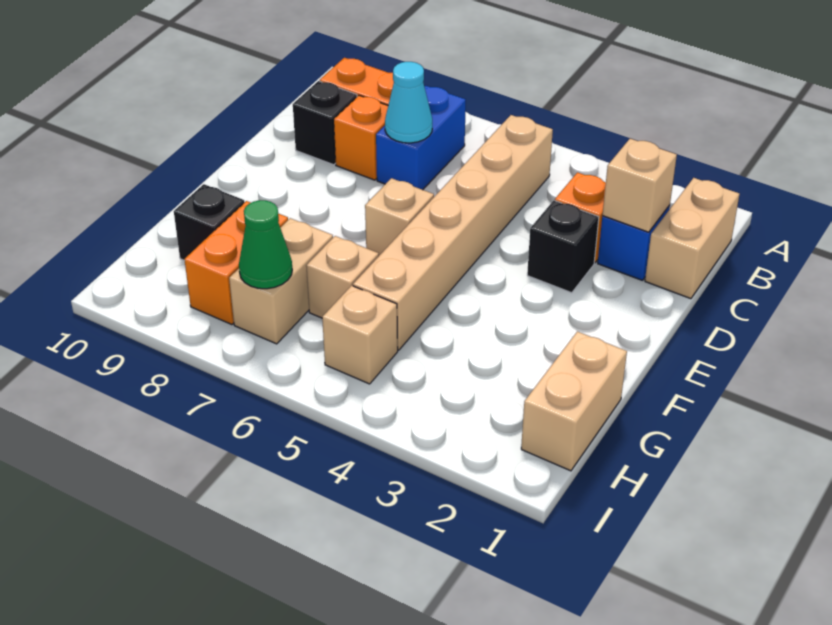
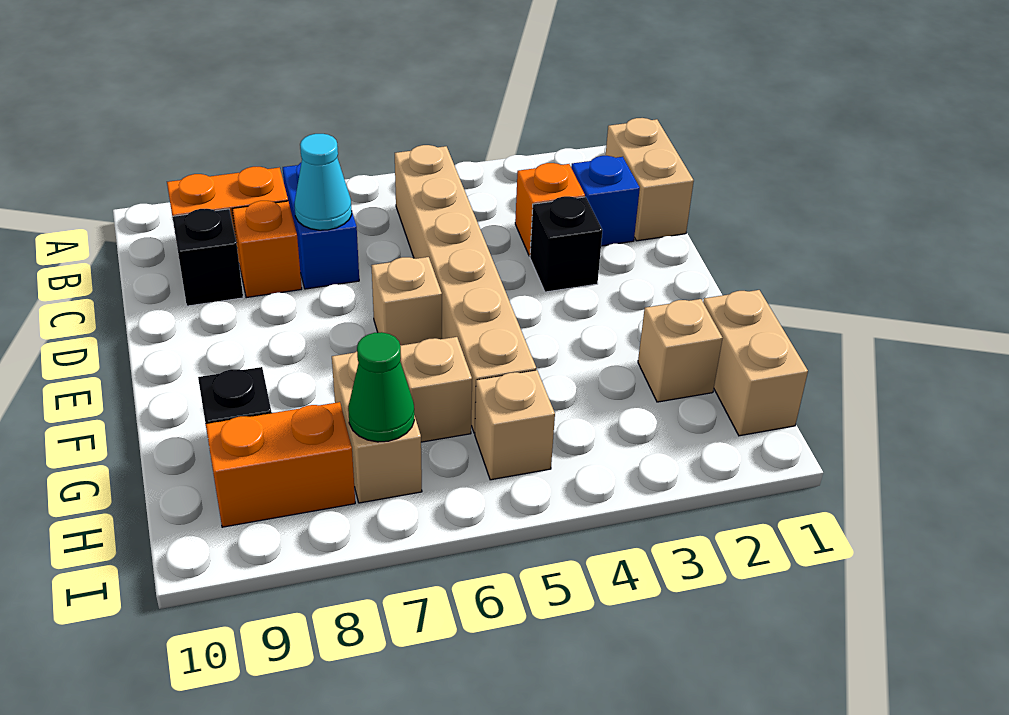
tan 1x1 brick [602,139,677,232] -> tan 1x1 brick moved to [638,299,723,402]
orange 1x2 brick [184,201,288,325] -> orange 1x2 brick turned to [206,402,355,527]

